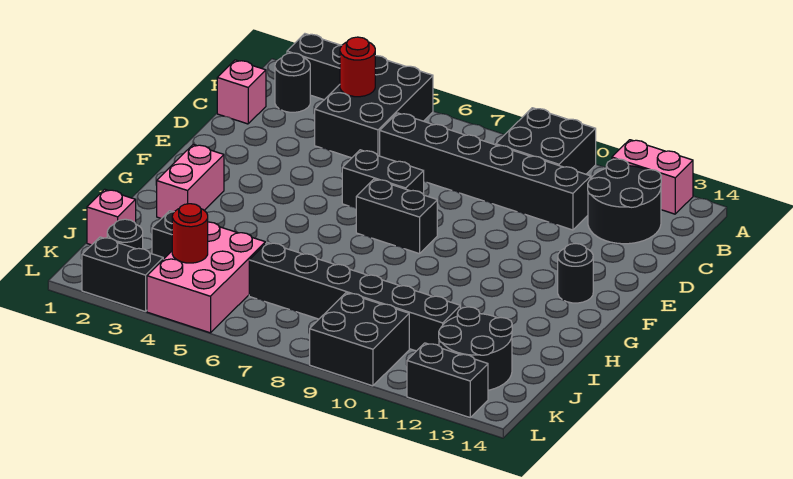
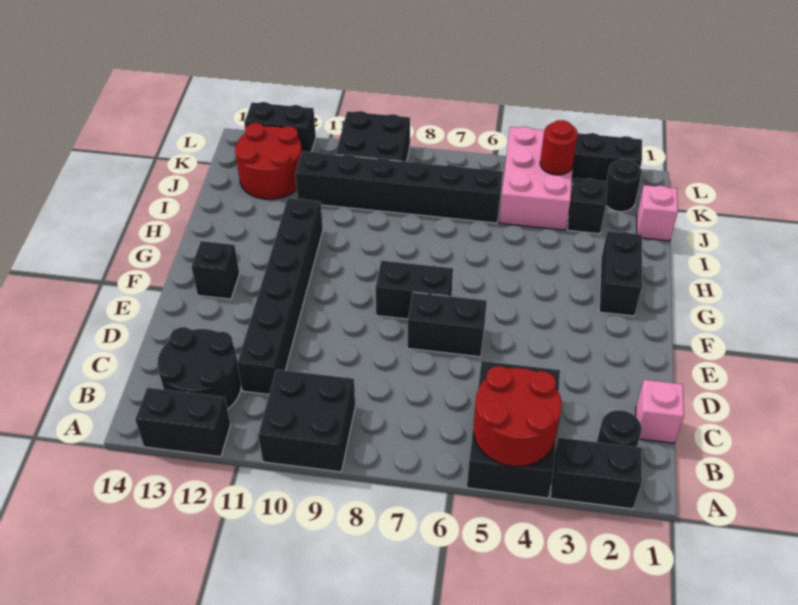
pink 1x2 brick [612,140,693,214] -> black 1x2 brick [135,388,231,457]
red 1x1 round brick [340,37,375,97] -> red 2x2 round brick [473,366,562,466]
black 1x6 brick [380,113,591,230] -> black 1x6 brick turned to [237,198,323,394]
black 1x1 round brick [558,244,593,303] -> black 1x1 brick [191,241,239,299]
pink 1x2 brick [157,145,224,219] -> black 1x2 brick [599,231,642,316]
black 2x2 round brick [439,307,512,390] -> red 2x2 round brick [235,123,302,199]

